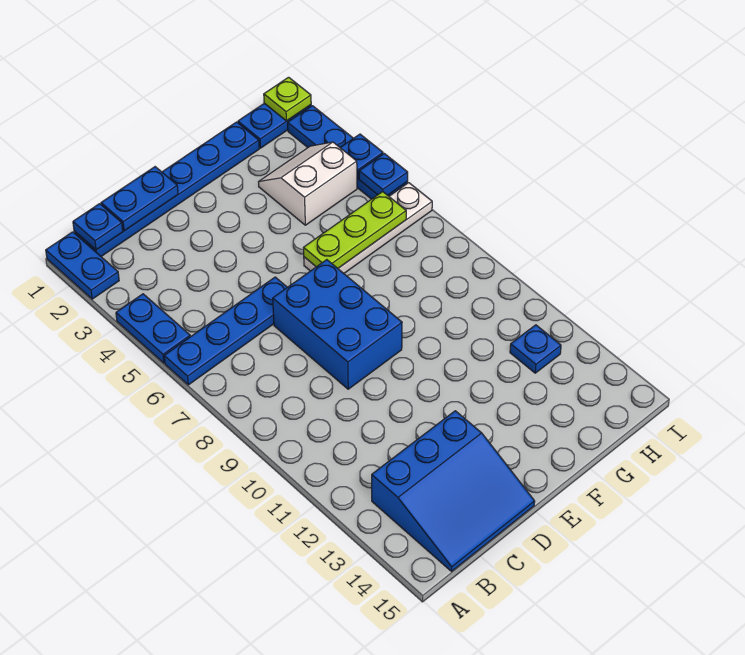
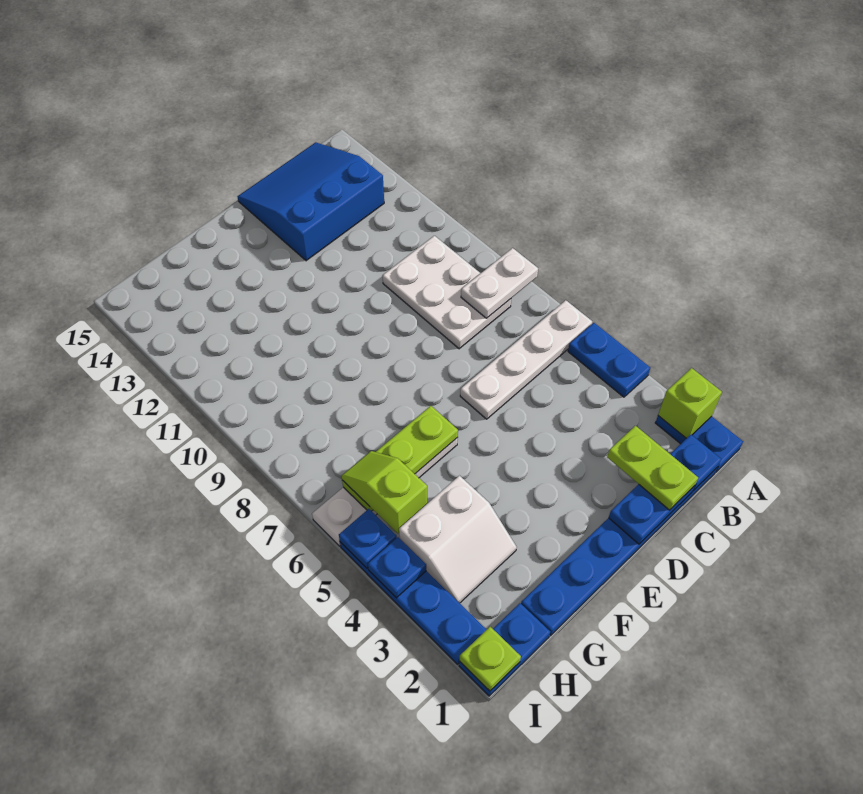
none -> lime 1x1 brick [658,368,722,438]
blue 1x4 plate [164,277,287,385] -> white 1x4 plate [460,300,592,419]
none -> white 1x2 plate [461,248,538,318]
none -> white 2x3 plate [383,236,511,349]
none -> lime 1x2 plate [607,426,698,510]
blue 2x3 brick [273,260,402,389] -> none
none -> lime 1x2 slope [342,451,427,533]
blue 1x1 plate [510,325,561,373] -> none

